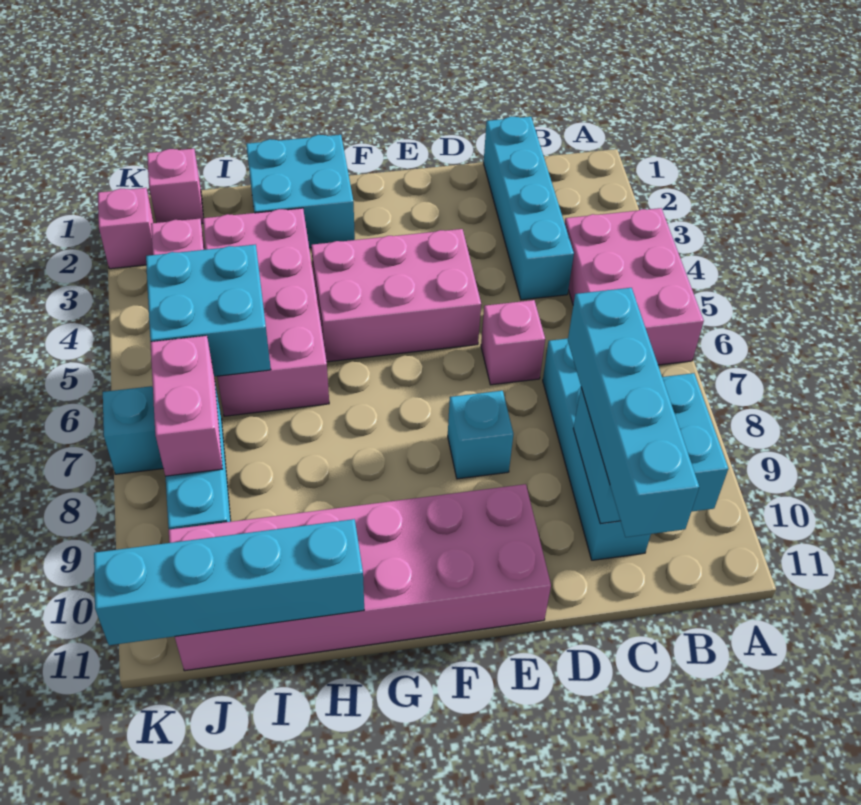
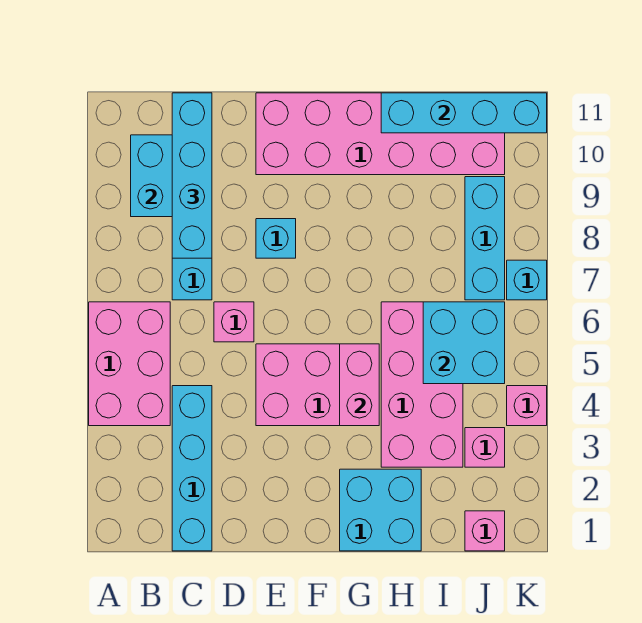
pink 1x2 brick [150,336,222,476] -> pink 1x2 brick moved to [340,344,379,426]
pink 1x1 brick [98,188,154,269] -> pink 1x1 brick moved to [507,386,547,426]

